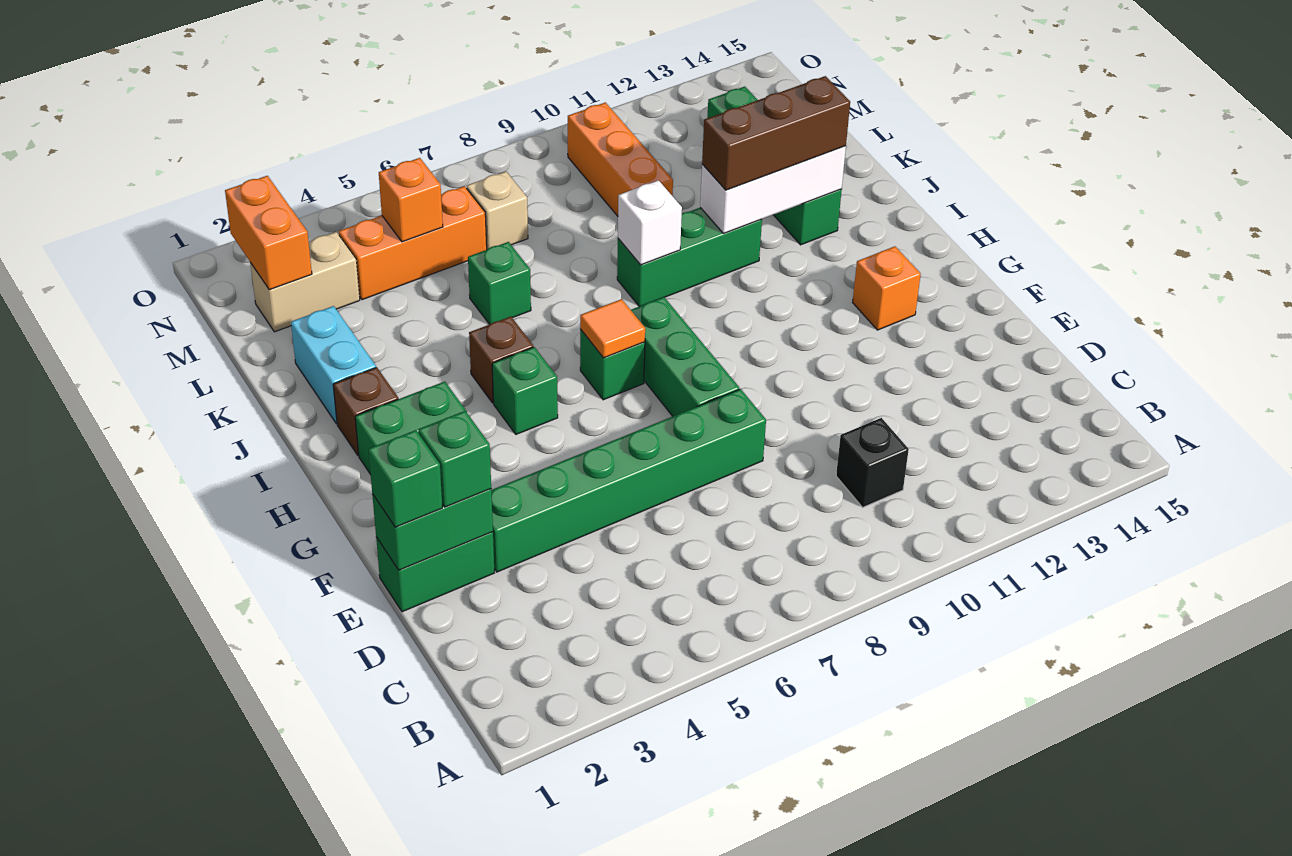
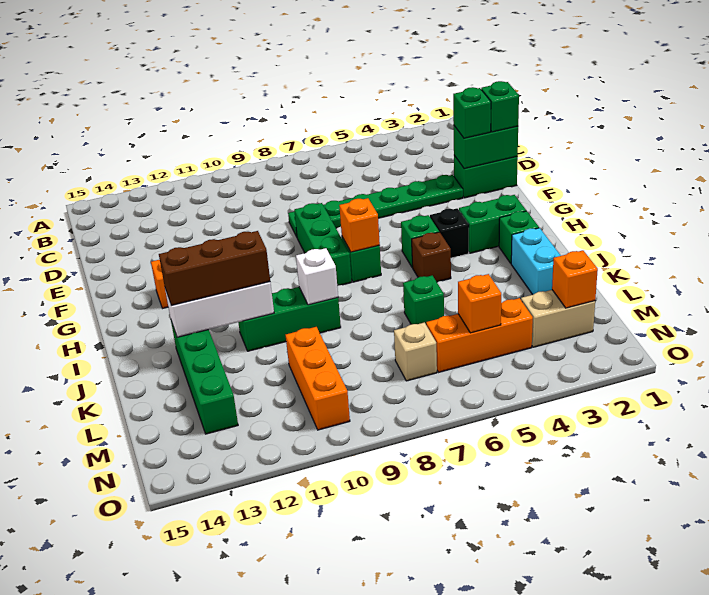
black 1x1 brick [836,418,909,507] -> black 1x1 brick moved to [430,208,469,258]
green 1x6 brick [491,389,766,572] -> green 1x6 plate [288,175,463,237]
orange 1x1 tile [580,299,645,358] -> orange 1x1 brick [339,198,380,252]
brown 1x1 brick [333,367,398,456] -> green 1x1 brick [499,211,539,263]
orange 1x2 brick [225,176,312,290] -> orange 1x1 brick [552,250,598,308]

